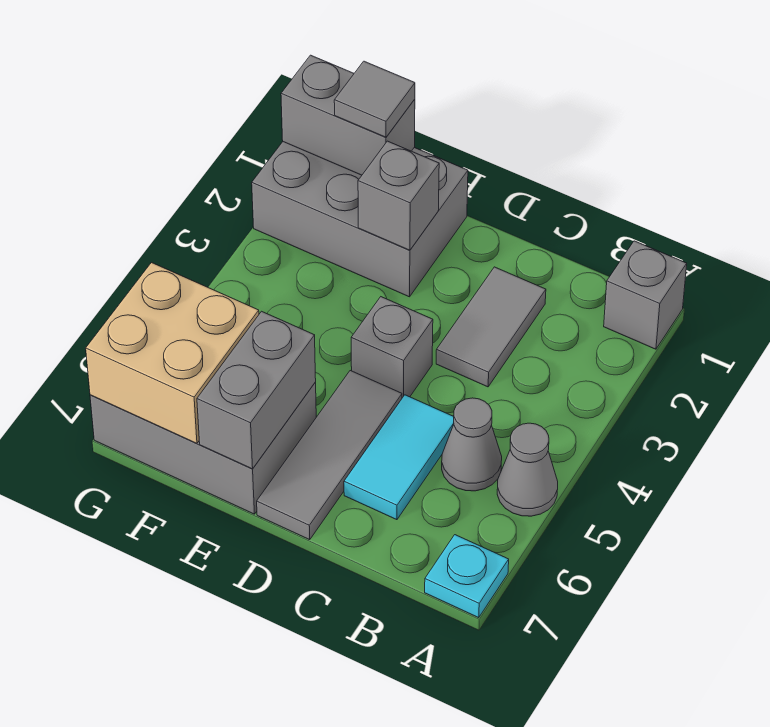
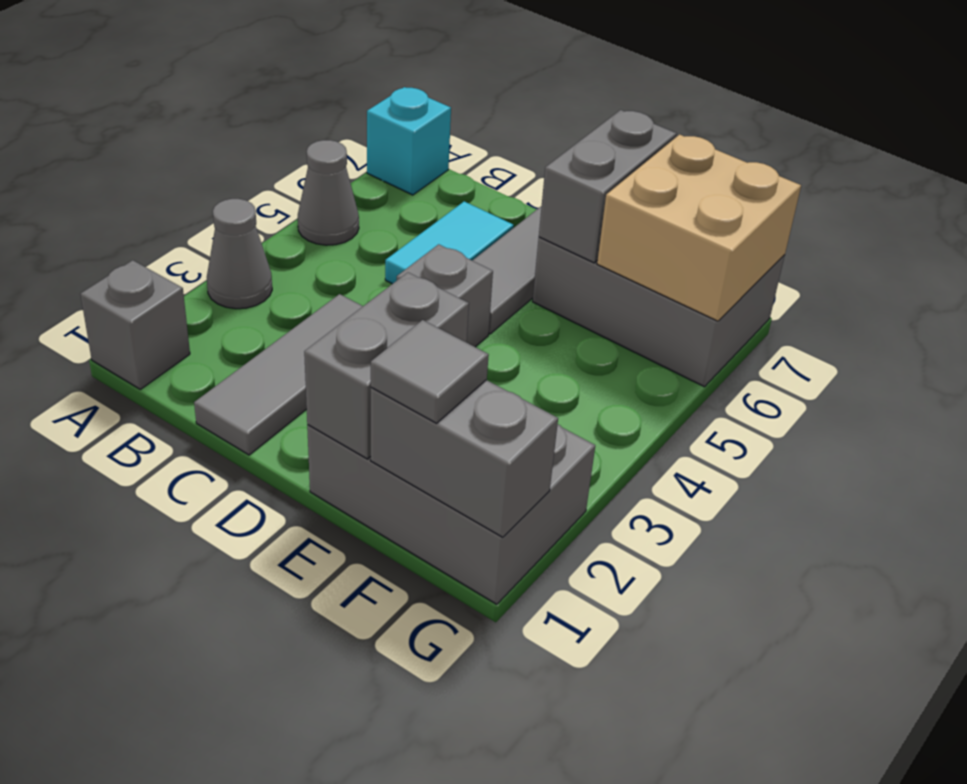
cyan 1x1 plate [425,535,509,618] -> cyan 1x1 brick [367,87,451,195]
grey 1x1 cone [442,398,502,491] -> grey 1x1 cone moved to [207,199,272,309]
grey 1x2 tile [436,267,546,387] -> grey 1x3 tile [194,294,363,455]
grey 1x1 brick [358,141,439,250] -> grey 1x2 brick [304,272,469,459]

